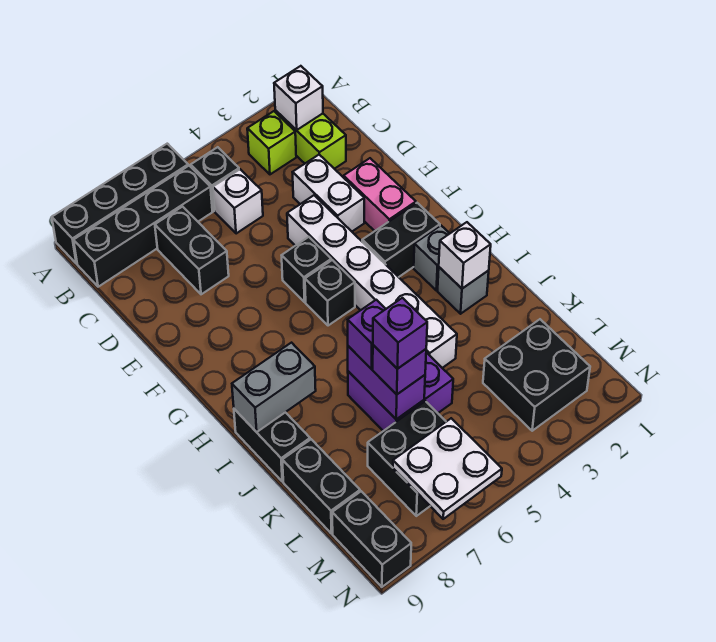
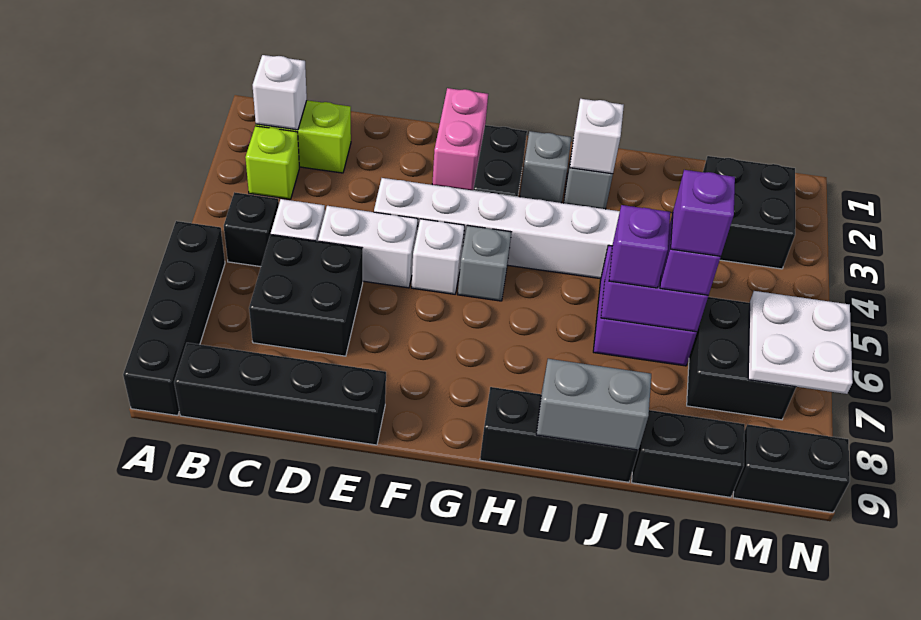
black 1x4 brick [74,166,212,287] -> black 1x4 brick turned to [174,343,386,445]
black 1x2 brick [155,207,229,294] -> black 2x2 brick [249,234,363,356]
white 1x2 brick [293,155,364,231] -> white 1x2 brick moved to [318,206,418,288]
pink 1x2 brick [344,158,416,231] -> pink 1x2 brick turned to [432,88,488,190]
black 1x1 brick [282,237,331,302] -> white 1x1 brick [412,219,465,294]
black 1x1 brick [305,260,355,326] -> grey 1x1 brick [458,225,511,301]
grey 1x2 brick [232,343,316,432] -> grey 1x2 brick turned to [536,359,651,450]
black 1x2 brick [234,409,310,482] -> black 1x3 brick [480,387,638,482]

